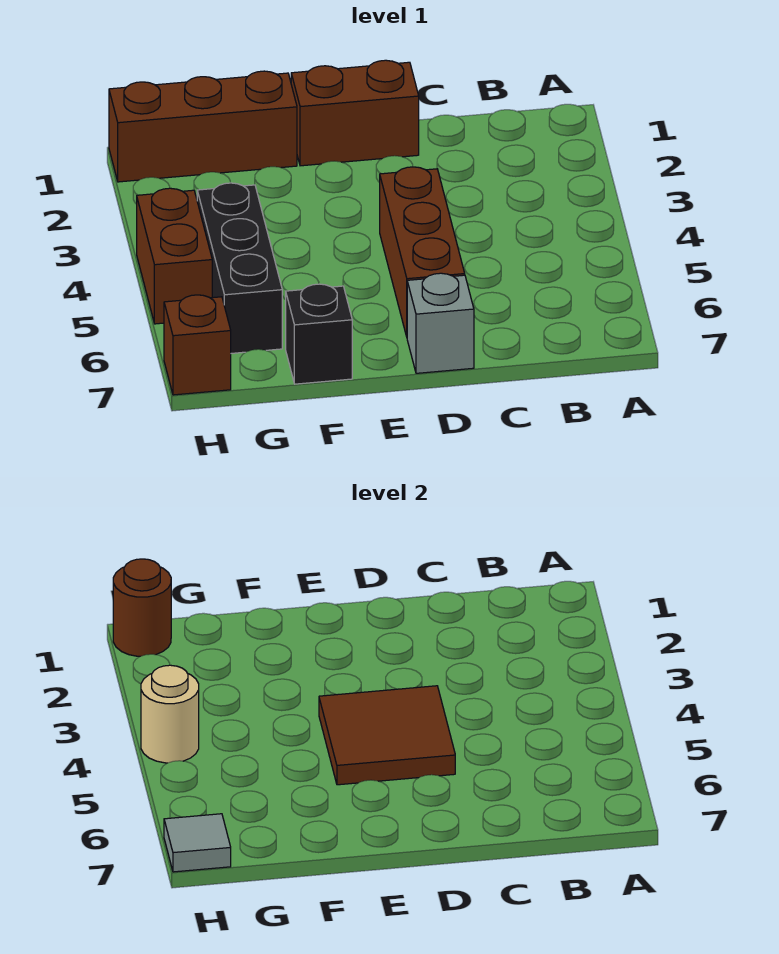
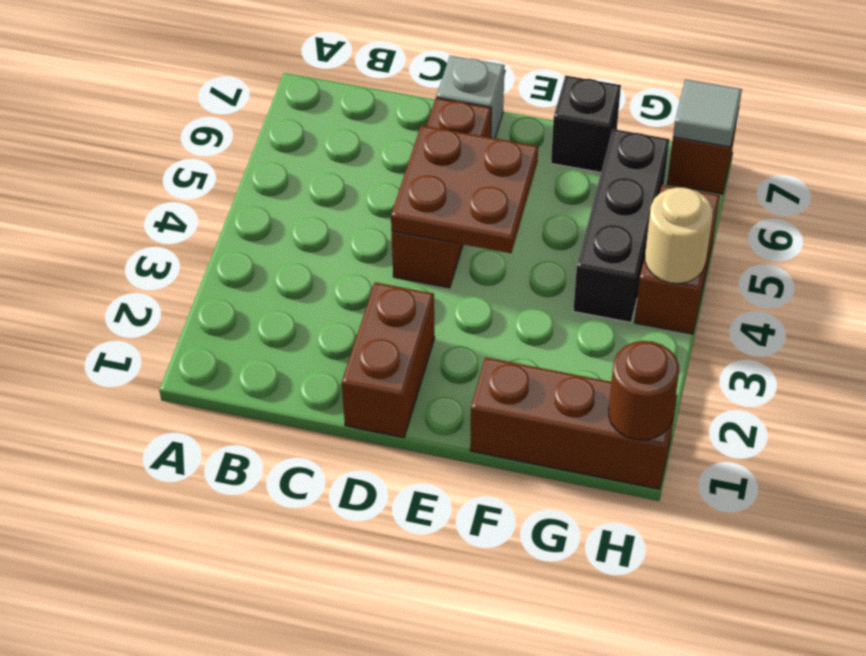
brown 1x2 brick [291,60,419,166] -> brown 1x2 brick turned to [342,282,435,438]
brown 2x2 tile [319,686,455,785] -> brown 2x2 plate [391,125,538,253]

